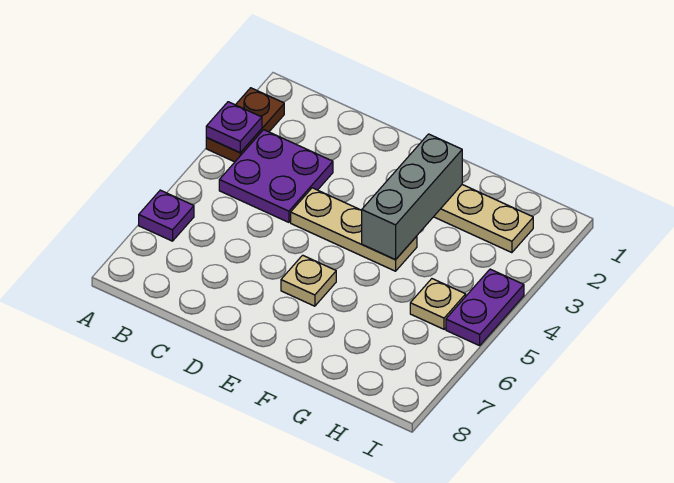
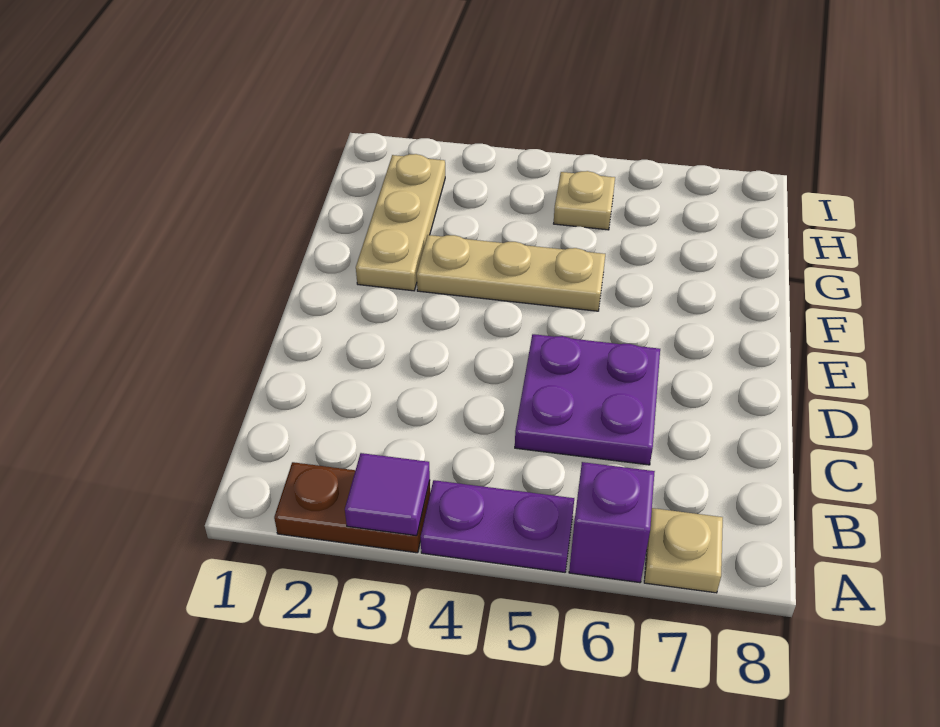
purple 1x1 plate [206,102,262,153] -> purple 1x1 tile [345,453,430,536]
purple 1x1 plate [139,190,194,241] -> purple 1x1 brick [569,462,655,583]
purple 2x2 plate [219,130,333,222] -> purple 2x2 plate moved to [515,334,660,465]
tan 1x3 plate [291,188,417,271] -> tan 1x3 plate turned to [417,235,605,311]
tan 1x1 plate [281,255,336,306] -> tan 1x1 plate moved to [644,508,723,593]
grey 1x3 brick [361,134,462,260] -> none
purple 1x2 plate [446,269,524,346] -> purple 1x2 plate moved to [421,480,574,572]

